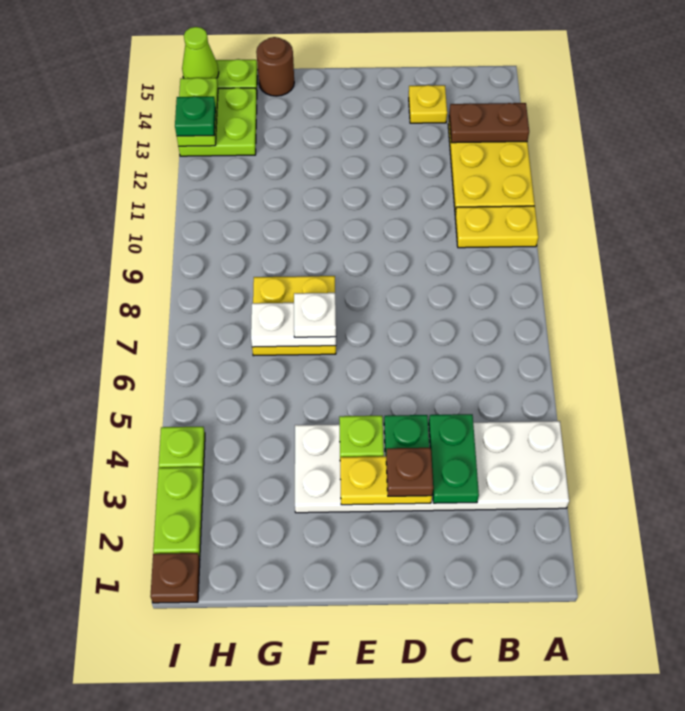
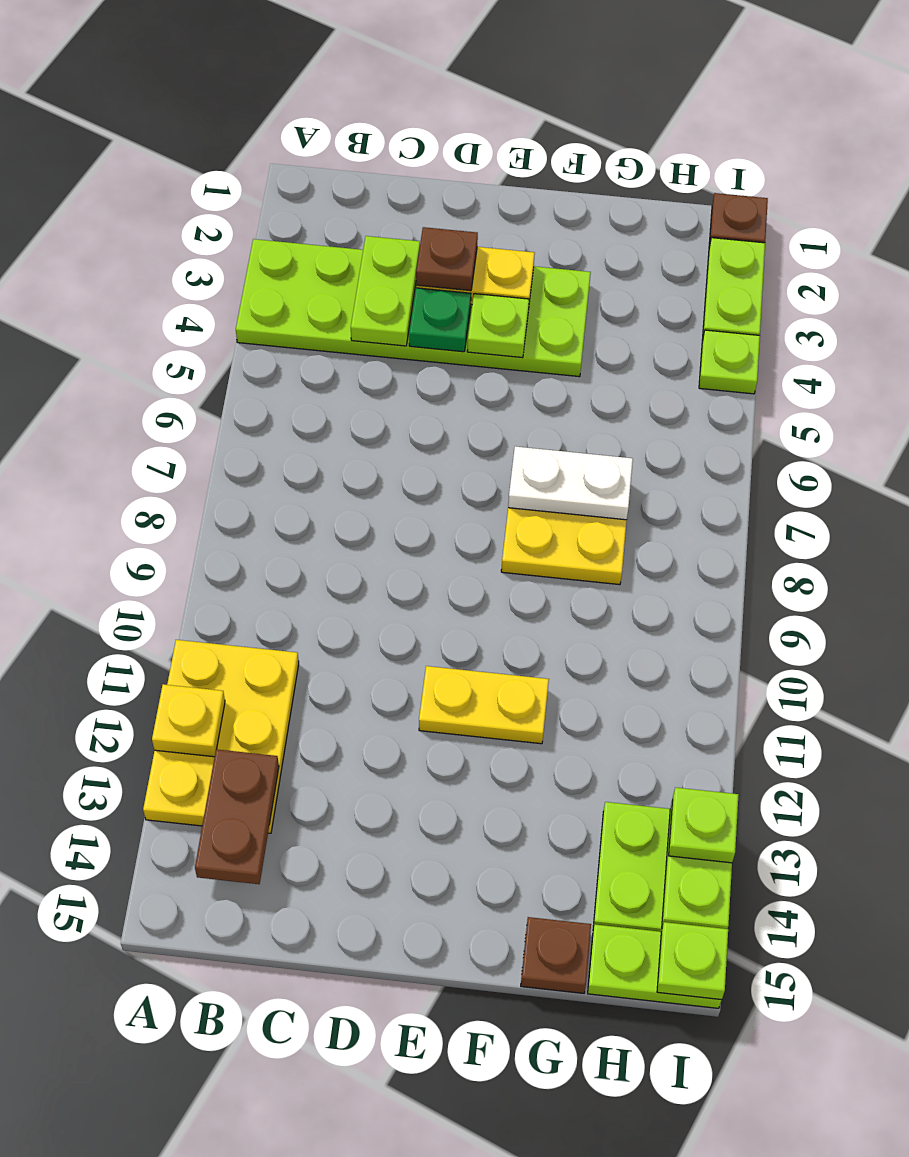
white 2x6 plate [295,421,569,513] -> lime 2x6 plate [236,239,591,377]
yellow 1x2 plate [455,206,538,248] -> yellow 1x2 plate moved to [419,666,549,744]
brown 1x2 plate [449,103,529,143] -> brown 1x2 plate turned to [195,749,279,884]
green 1x2 plate [429,414,479,503] -> lime 1x2 plate [351,236,420,346]
yellow 1x1 plate [409,85,447,123] -> yellow 1x1 plate moved to [152,684,225,757]
white 1x1 plate [294,293,336,337] -> none
brown 1x1 round brick [256,37,294,96] -> brown 1x1 plate [521,917,591,993]
green 1x1 plate [175,96,215,136] -> lime 1x1 plate [669,787,739,863]
lime 1x1 cone [182,27,219,78] -> lime 1x1 plate [657,922,728,1000]

